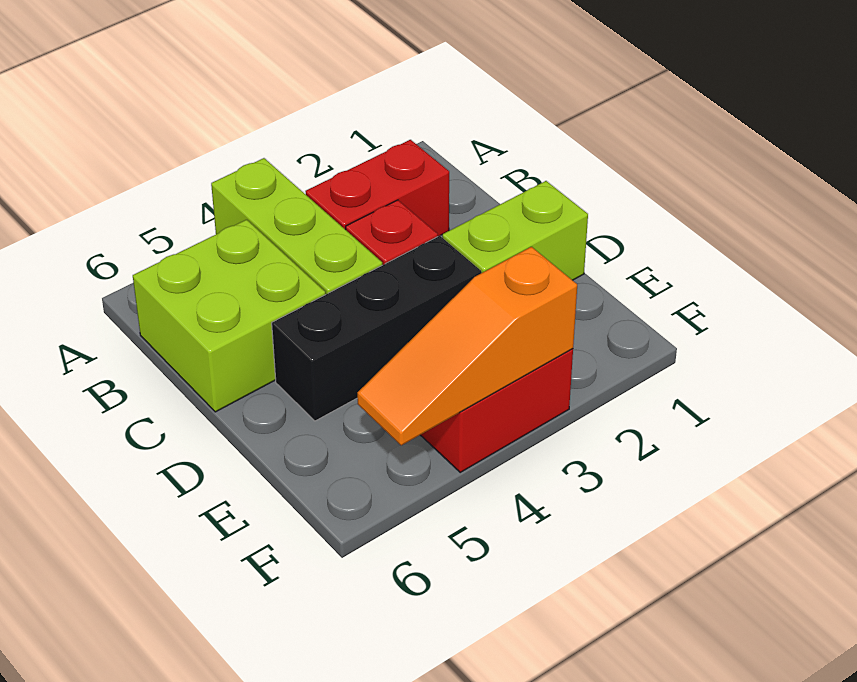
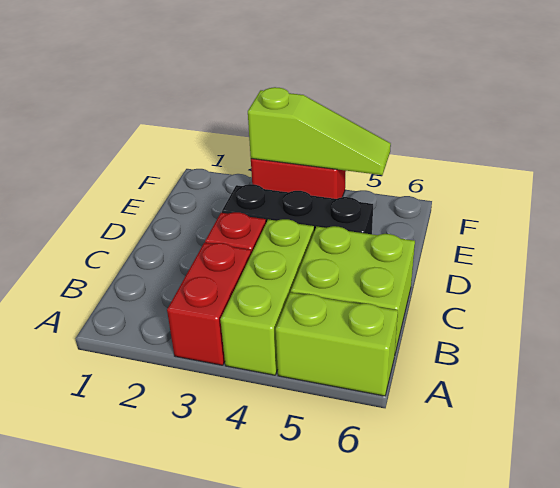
red 1x2 brick [305,140,449,236] -> red 1x2 brick turned to [167,243,251,365]
lime 1x2 brick [442,181,588,280] -> lime 1x2 brick moved to [276,293,398,396]
orange 1x3 slope [357,247,577,445] -> lime 1x3 slope [248,87,391,175]

